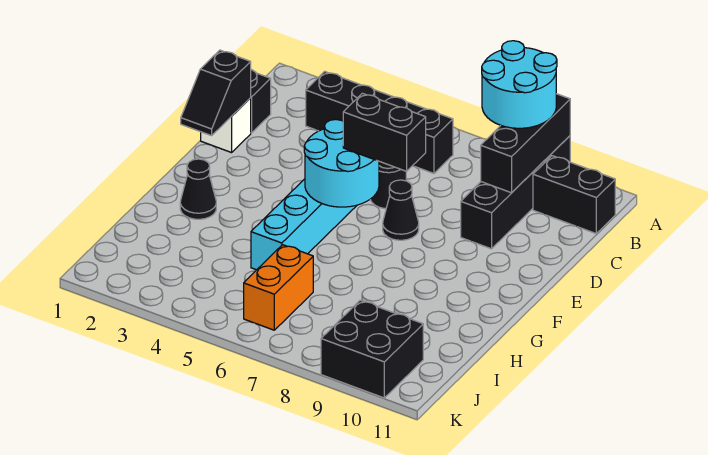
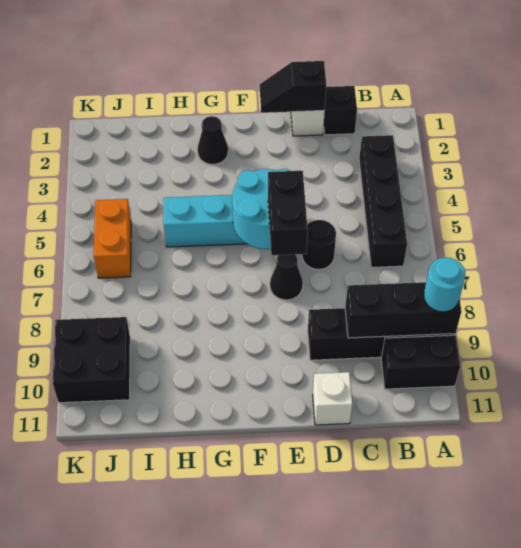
cyan 2x2 round brick [482,41,557,128] -> cyan 1x1 round brick [424,258,465,312]
black 1x2 brick [533,156,615,233] -> black 1x2 brick turned to [381,335,460,389]
none -> white 1x1 brick [313,372,352,425]
orange 1x2 brick [244,245,313,330] -> orange 1x2 brick turned to [94,199,131,278]

